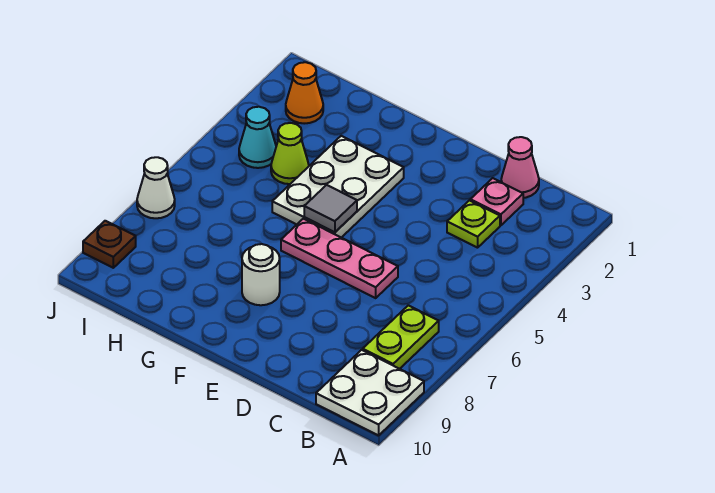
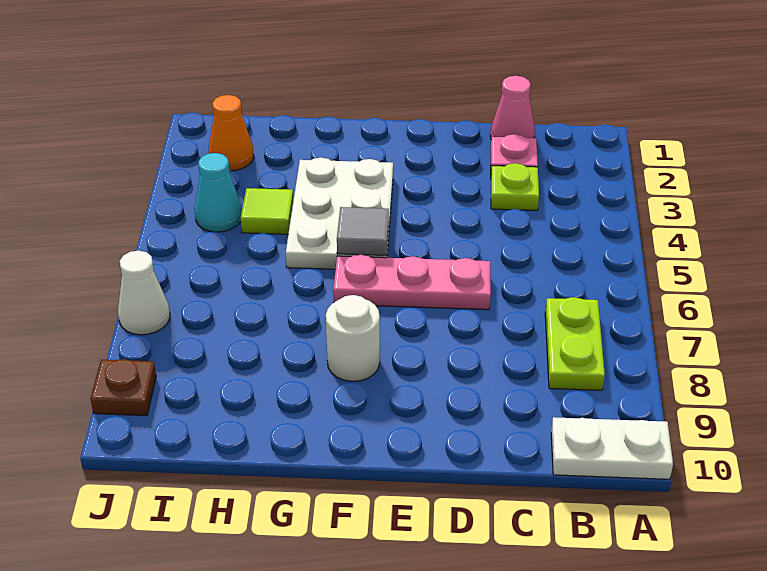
white 2x2 plate [316,350,424,435] -> white 1x2 plate [551,417,673,479]
lime 1x1 cone [271,123,309,184] -> lime 1x1 tile [241,188,293,234]

